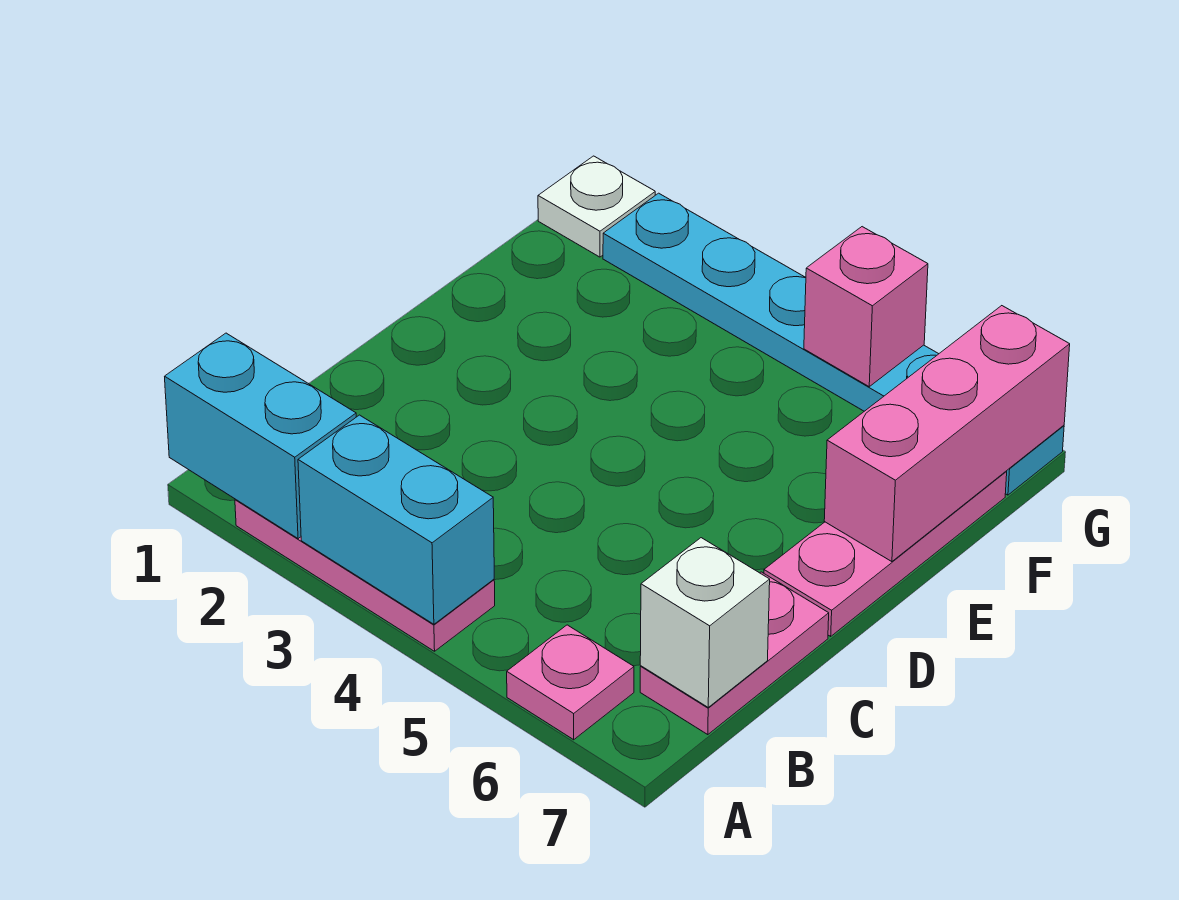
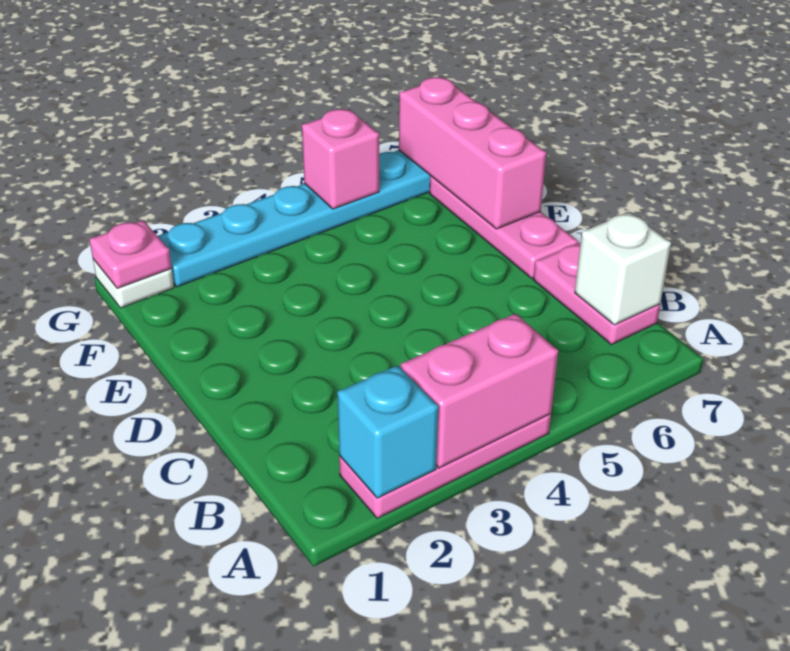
cyan 1x2 brick [165,333,356,539] -> cyan 1x1 brick [337,365,438,498]
cyan 1x2 brick [298,415,494,624] -> pink 1x2 brick [401,314,558,468]
pink 1x1 plate [507,625,634,740] -> pink 1x1 plate moved to [89,220,172,288]

